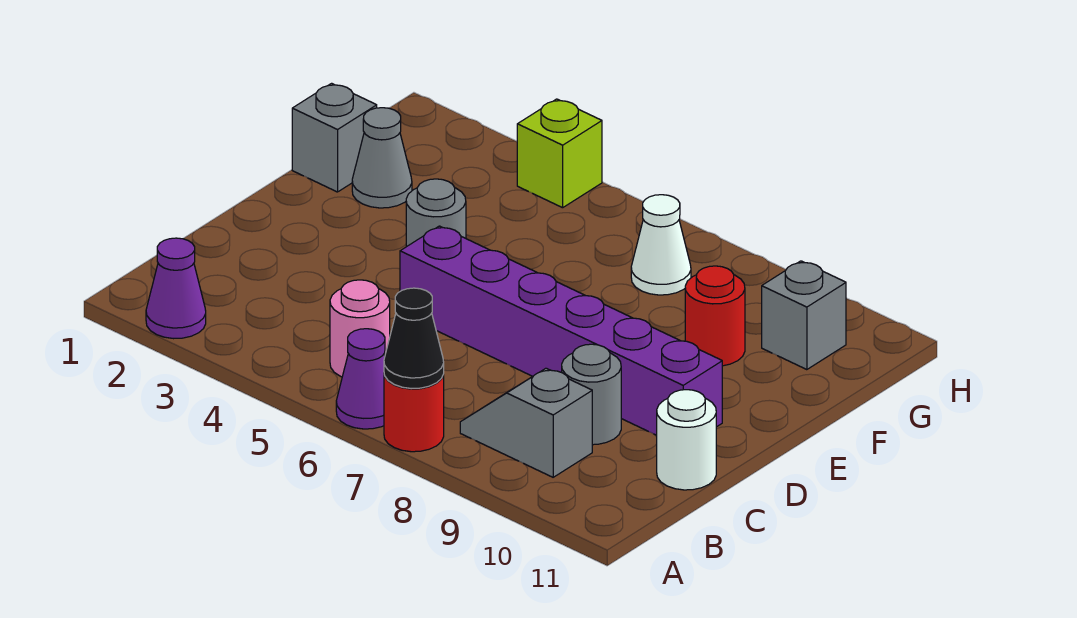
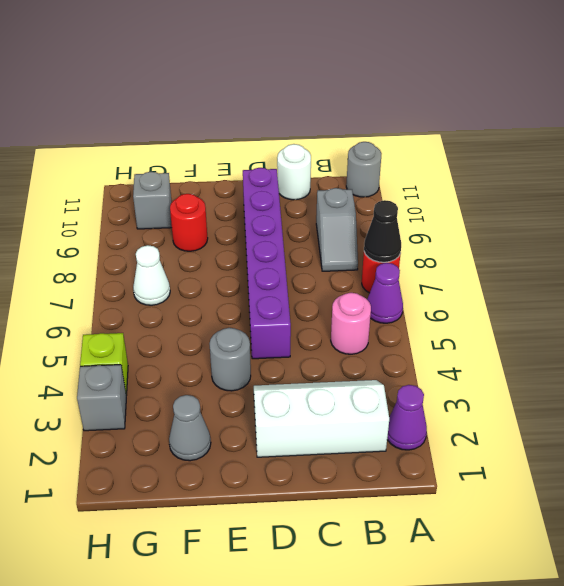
none -> white 2x3 slope [254,380,389,457]
grey 1x1 round brick [562,344,621,445] -> grey 1x1 round brick moved to [346,142,382,197]
grey 1x1 brick [292,83,377,192] -> grey 1x1 brick moved to [77,365,126,431]

